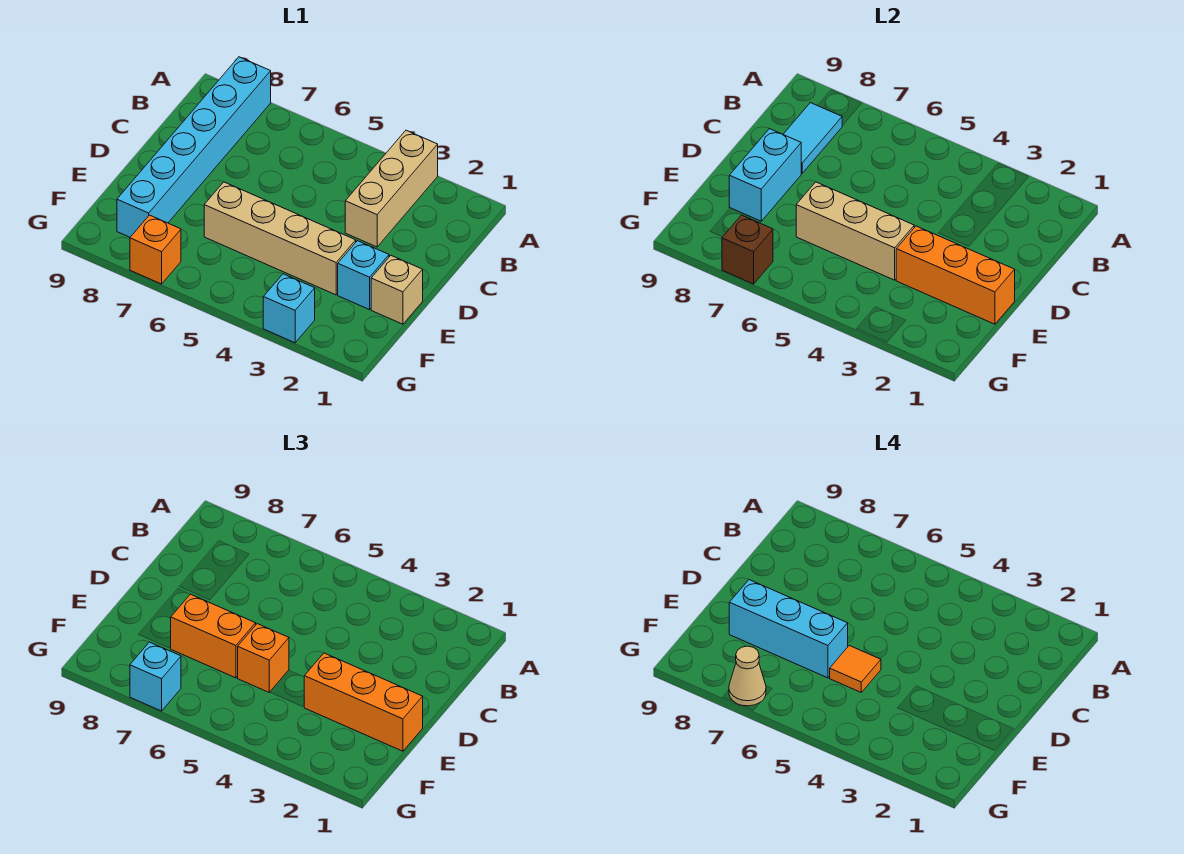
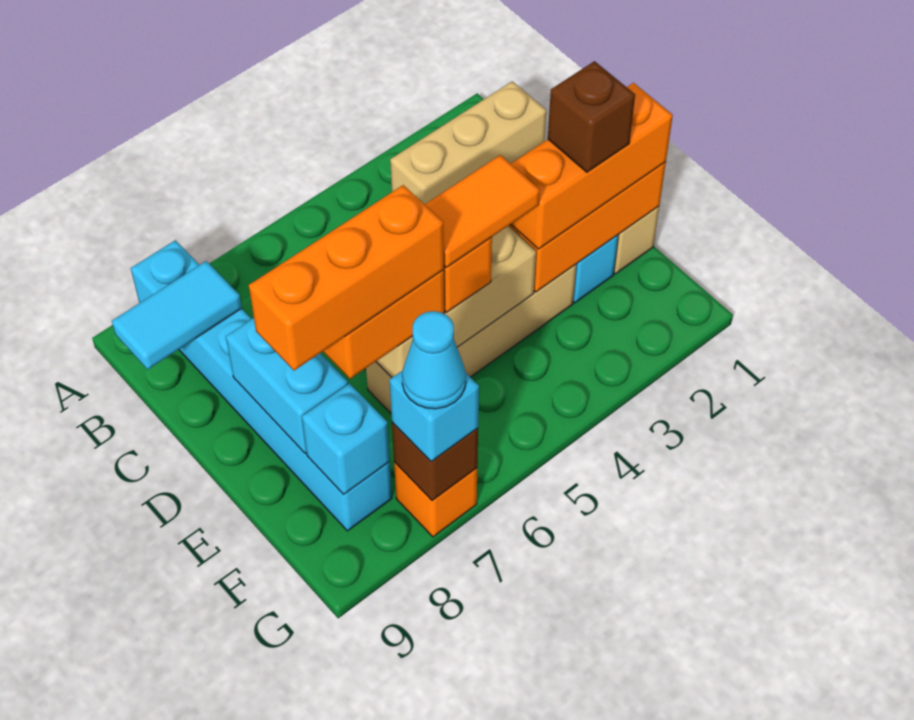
tan 1x3 brick [345,130,438,247] -> tan 1x3 brick turned to [390,81,546,204]
cyan 1x2 tile [783,103,842,174] -> cyan 1x2 tile turned to [112,261,242,370]
none -> brown 1x1 brick [548,61,635,172]
orange 1x1 tile [830,646,881,692] -> orange 1x2 tile [425,155,540,268]
cyan 1x3 brick [729,580,848,678] -> orange 1x3 brick [249,185,444,371]
cyan 1x1 brick [263,274,315,343] -> cyan 1x1 brick moved to [302,383,390,494]
tan 1x1 cone [729,646,766,706] -> cyan 1x1 cone [402,311,466,409]

